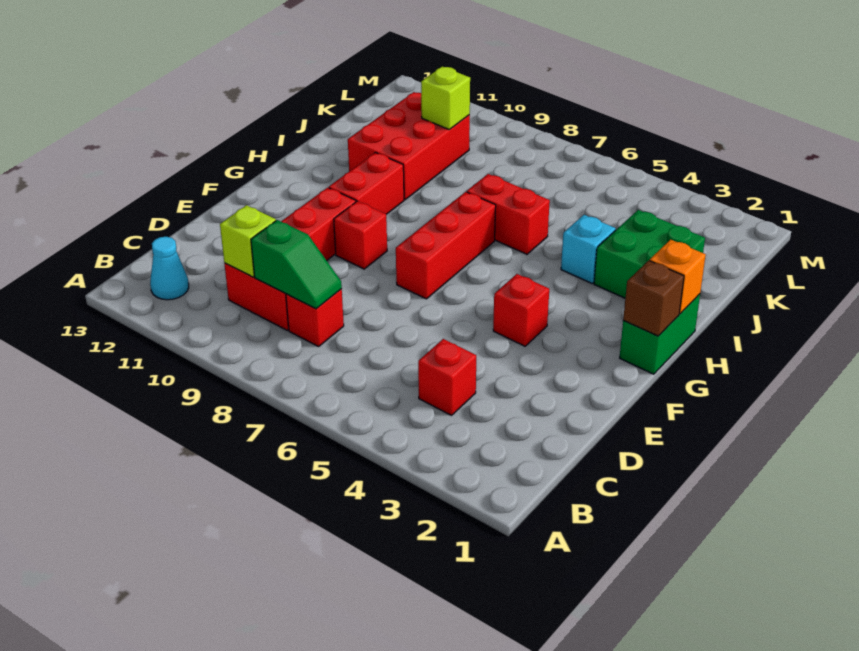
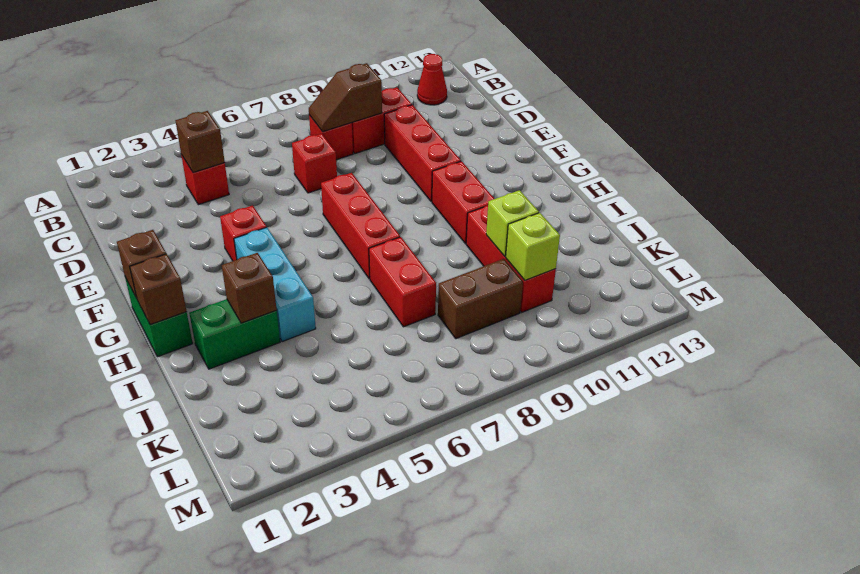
cyan 1x1 cone [150,237,189,300] -> red 1x1 cone [417,54,447,105]
none -> brown 1x1 brick [175,111,225,173]
green 1x2 slope [251,220,342,309] -> brown 1x2 slope [309,63,382,132]
lime 1x1 brick [220,205,276,277] -> lime 1x1 brick moved to [486,190,539,256]
red 1x1 brick [334,201,387,269] -> red 1x1 brick moved to [292,134,337,193]
orange 1x1 brick [650,240,706,314] -> brown 1x1 brick [130,254,187,325]
green 2x2 brick [594,210,705,298] -> green 1x2 brick [189,299,280,369]
none -> brown 1x1 brick [222,253,277,323]
cyan 1x1 brick [561,215,616,283] -> cyan 1x3 brick [234,228,316,342]
red 1x2 brick [467,174,550,254] -> red 1x2 brick turned to [369,237,436,327]
red 2x3 brick [348,92,470,200] -> red 1x3 brick [466,205,556,312]
none -> brown 1x2 brick [438,259,523,339]

